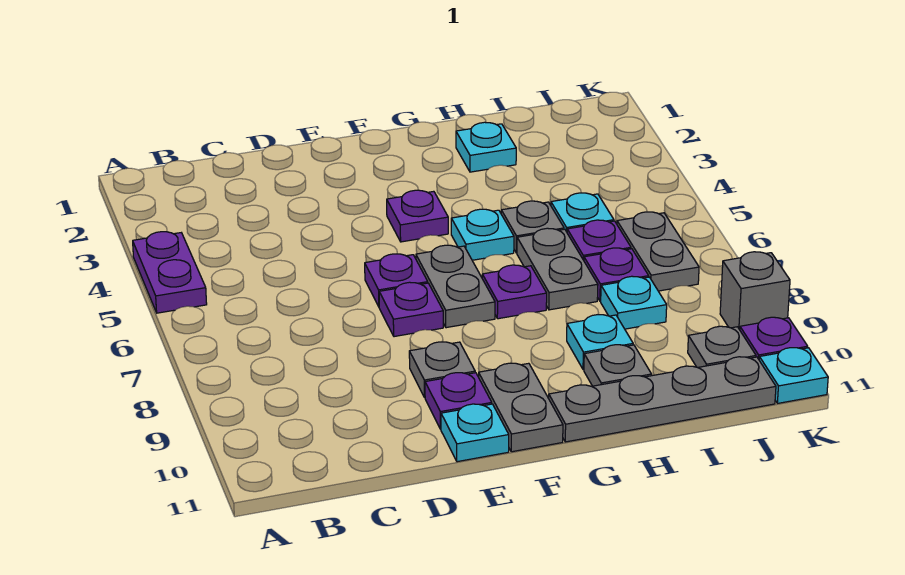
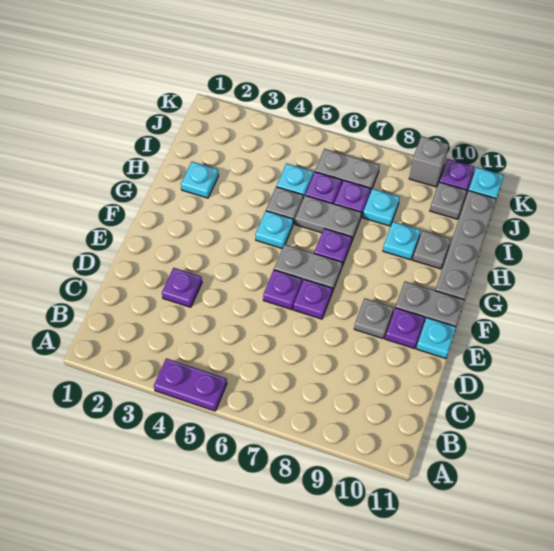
purple 1x1 plate [387,190,448,242] -> purple 1x1 plate moved to [162,268,202,307]

